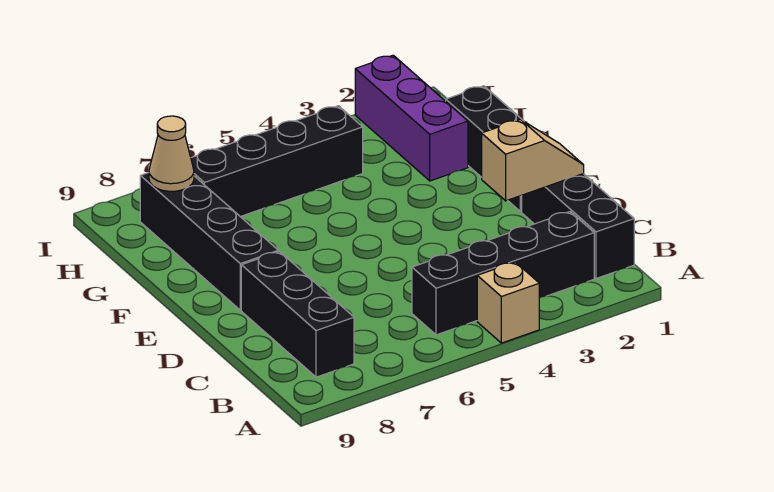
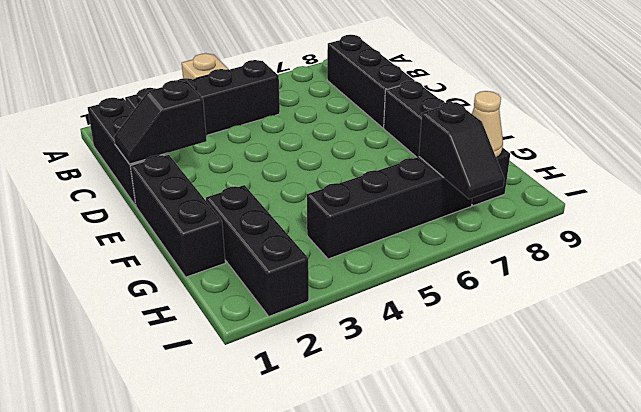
tan 1x2 slope [482,119,584,201] -> black 1x2 slope [114,80,207,164]
purple 1x3 brick [355,55,468,181] -> black 1x3 brick [206,185,309,316]
none -> black 1x2 slope [419,102,504,199]

